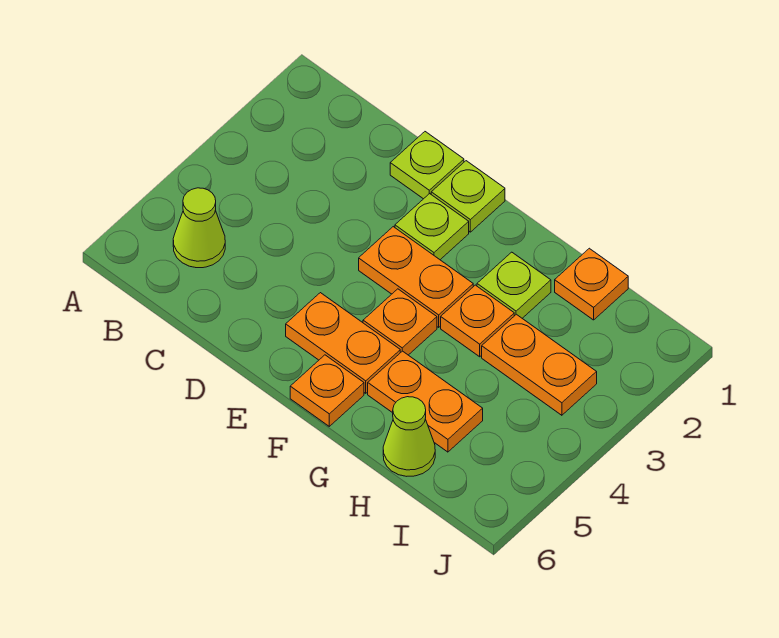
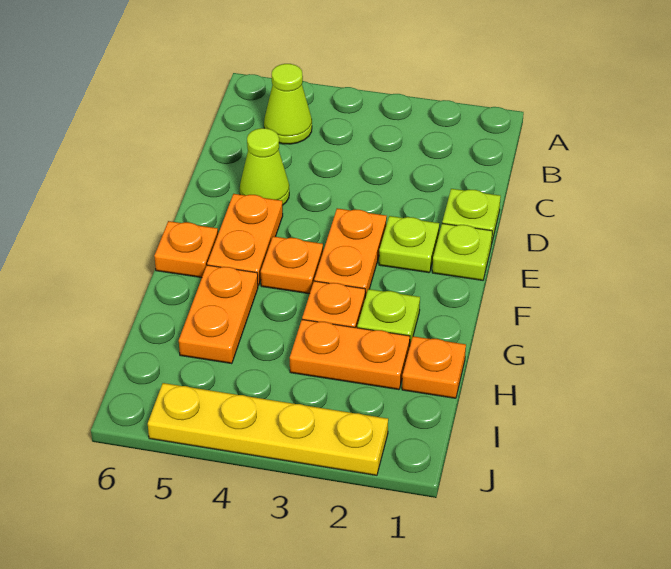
orange 1x2 plate [482,314,597,415] -> orange 1x2 plate turned to [290,320,410,390]
lime 1x1 cone [383,397,435,476] -> lime 1x1 cone moved to [240,128,289,205]
none -> yellow 1x4 plate [148,383,388,475]

